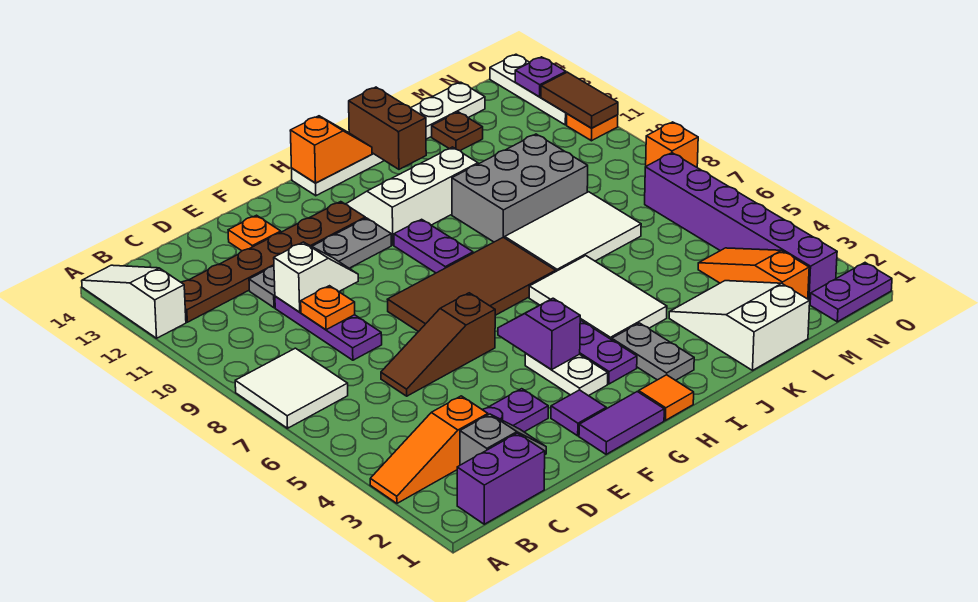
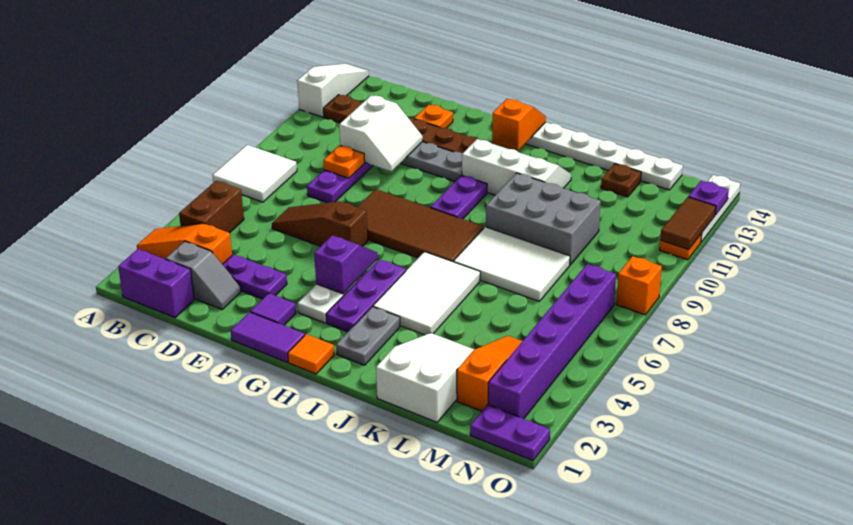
white 1x2 slope [274,242,358,312] -> white 2x2 slope [339,95,423,171]
orange 1x2 slope [290,116,372,183] -> orange 1x2 slope turned to [492,99,546,151]
brown 1x2 brick [349,87,426,169] -> brown 1x2 brick moved to [179,181,244,233]

